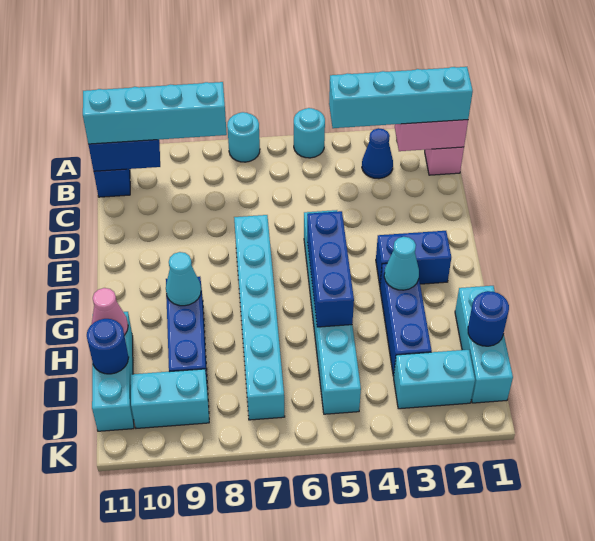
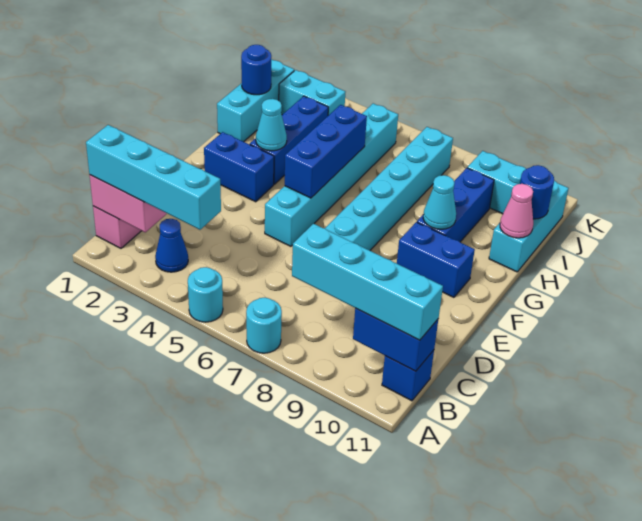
none -> blue 1x2 brick [397,222,475,297]

